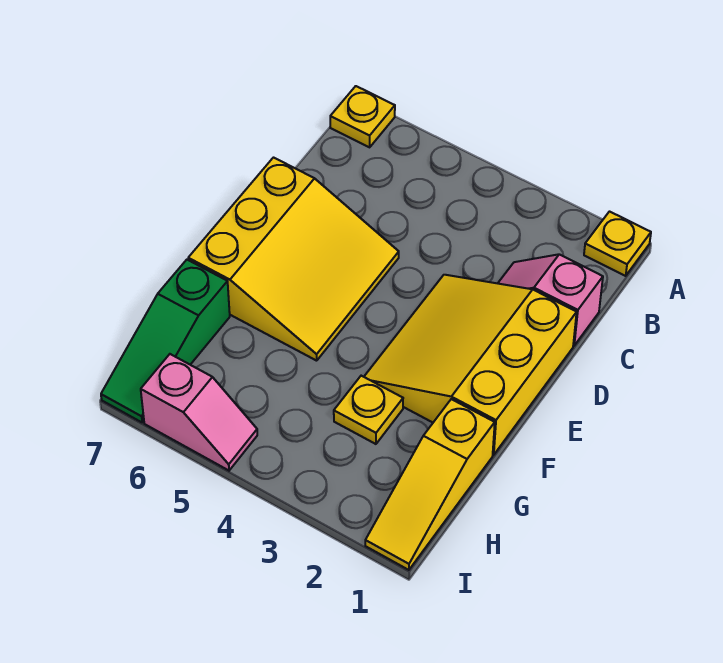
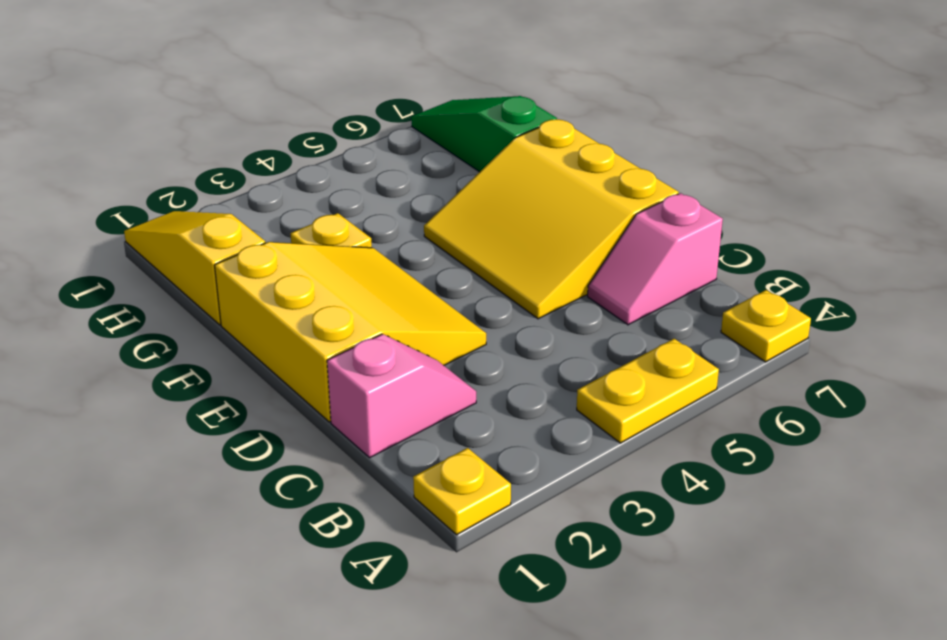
none -> yellow 1x2 plate [577,339,719,443]
pink 1x2 slope [141,354,257,470] -> pink 1x2 slope moved to [588,193,723,325]

